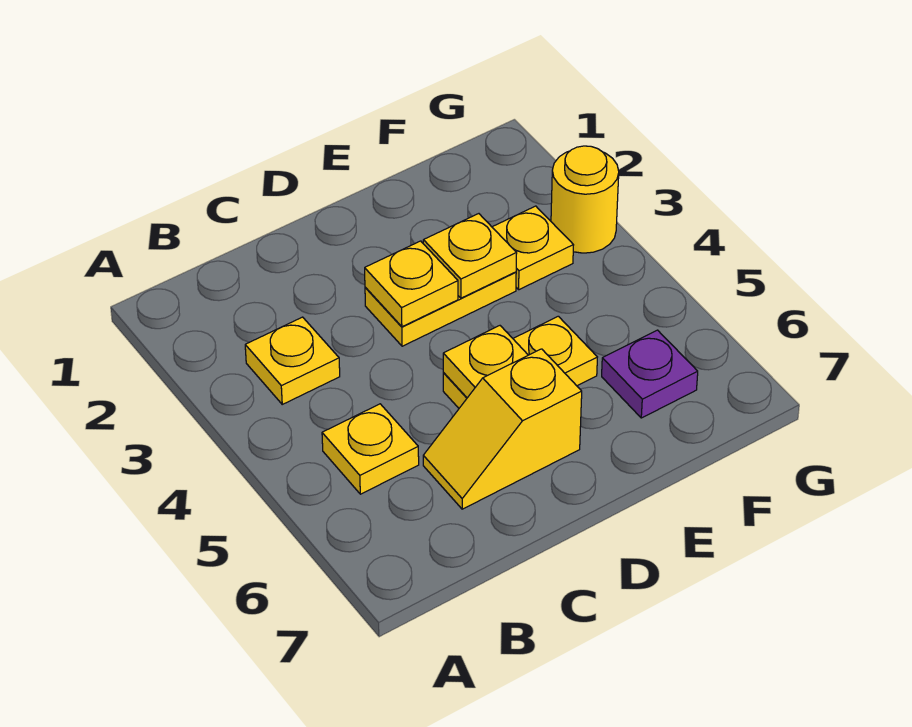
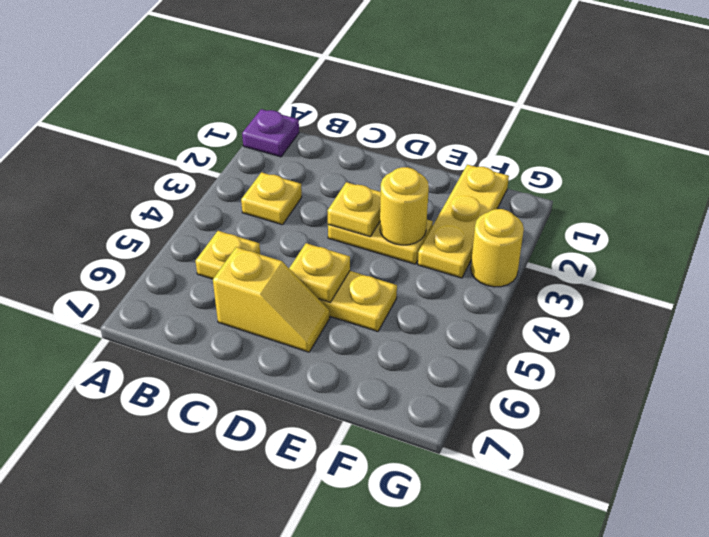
yellow 1x2 slope [423,349,582,509] -> yellow 1x2 slope turned to [213,247,330,352]
yellow 1x1 plate [423,214,517,298] -> yellow 1x1 round brick [380,167,429,245]
yellow 1x1 plate [492,206,573,290] -> yellow 1x3 plate [418,165,509,278]
purple 1x1 plate [602,330,698,418] -> purple 1x1 plate moved to [242,109,299,157]

